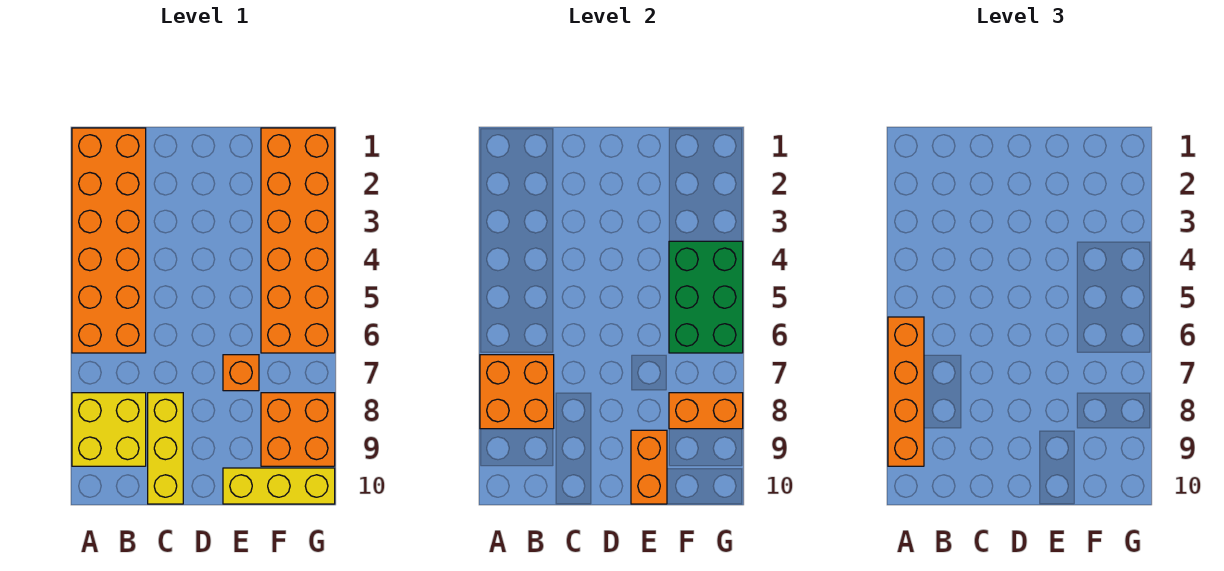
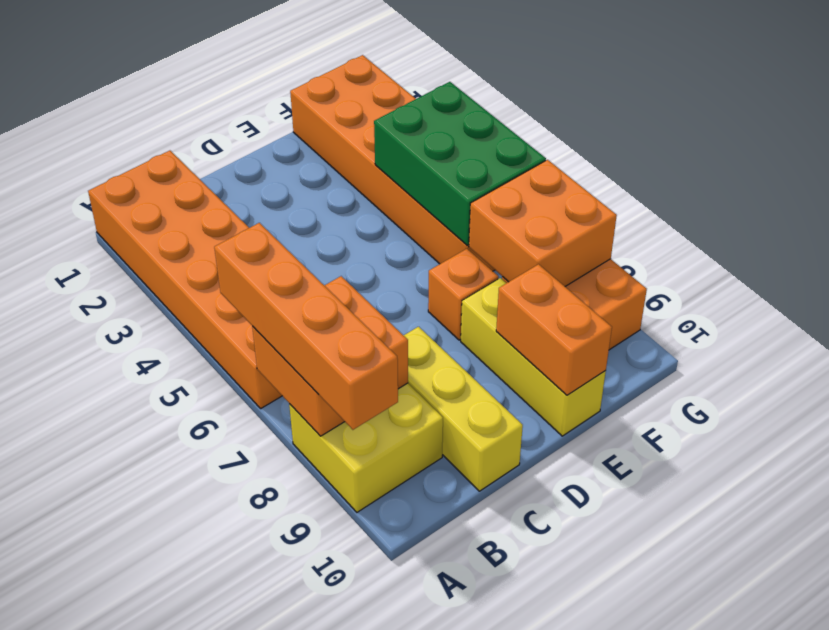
yellow 1x3 brick [223,468,335,504] -> yellow 1x3 brick turned to [461,278,606,436]
orange 1x2 brick [669,393,743,429] -> orange 2x2 brick [469,160,617,286]

